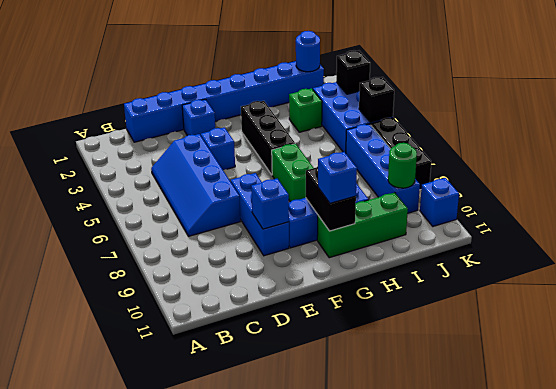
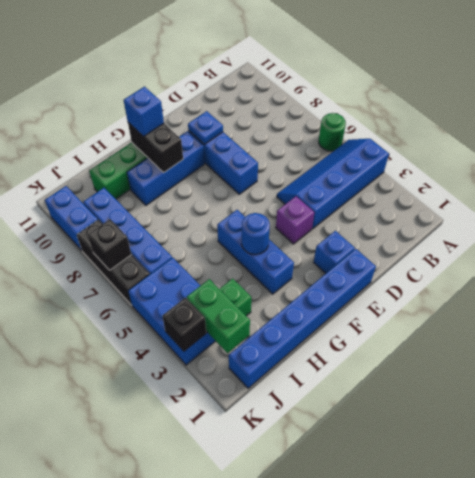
blue 1x8 brick [124,61,324,142] -> blue 1x6 brick [229,249,376,388]
blue 2x4 slope [151,134,240,236] -> blue 2x4 slope turned to [277,139,389,229]
blue 1x1 brick [201,128,235,170] -> purple 1x1 brick [276,196,314,244]
blue 1x1 brick [251,179,289,229] -> blue 1x1 plate [188,111,223,144]
black 1x3 brick [241,101,295,175] -> blue 1x3 brick [217,210,294,294]
green 1x2 brick [272,143,313,202] -> green 1x2 brick moved to [187,279,250,353]
blue 1x1 round brick [296,31,320,72] -> blue 1x1 round brick moved to [242,213,270,255]
green 1x1 round brick [388,143,417,188] -> green 1x1 round brick moved to [319,113,346,151]
black 1x1 brick [359,77,394,122] -> black 1x1 brick moved to [87,219,131,270]
blue 1x1 brick [420,178,459,226] -> blue 1x2 brick [45,186,98,250]

